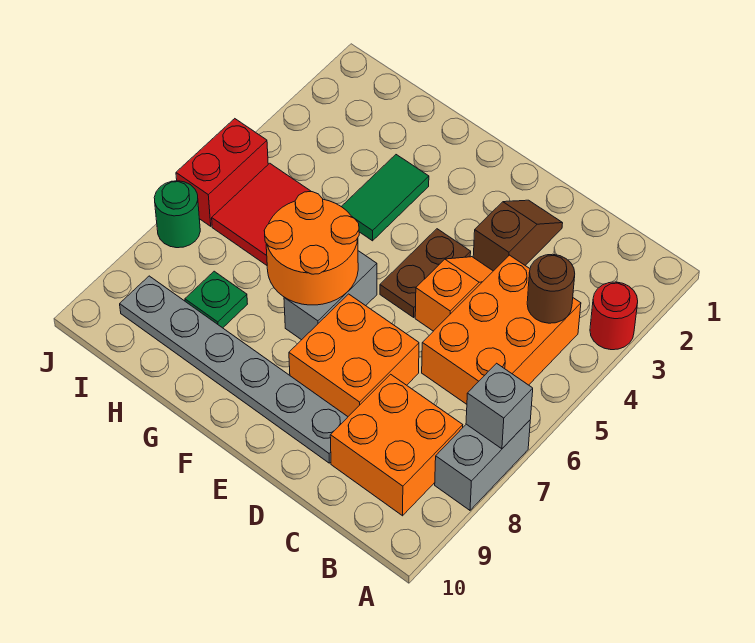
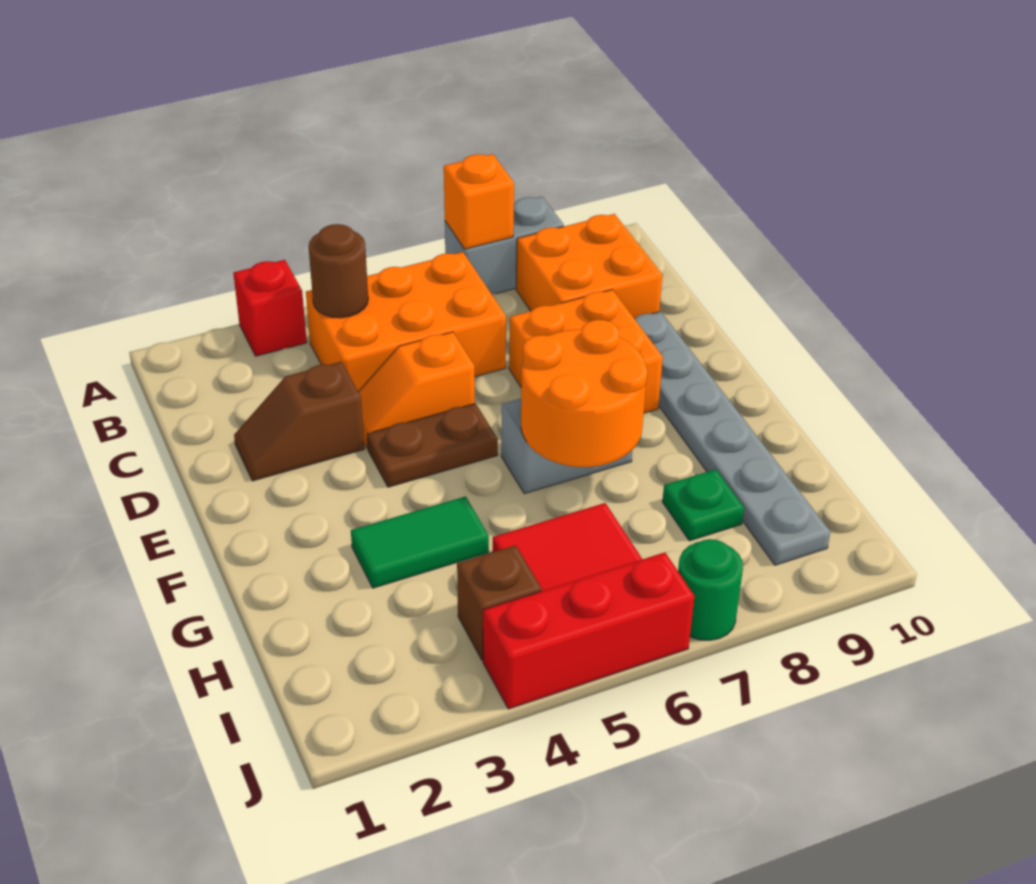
red 1x1 round brick [590,282,638,350] -> red 1x1 brick [233,260,307,356]
grey 1x1 brick [466,363,533,449] -> orange 1x1 brick [444,154,514,249]
none -> brown 1x1 brick [457,545,542,660]
red 1x2 brick [176,119,268,226] -> red 1x3 brick [483,552,694,709]

